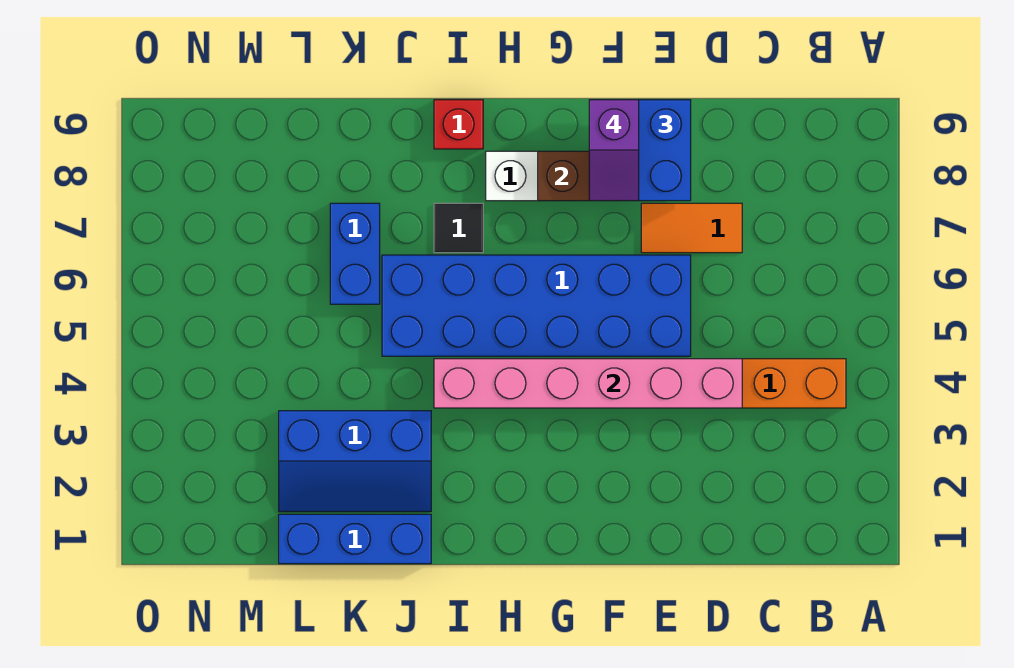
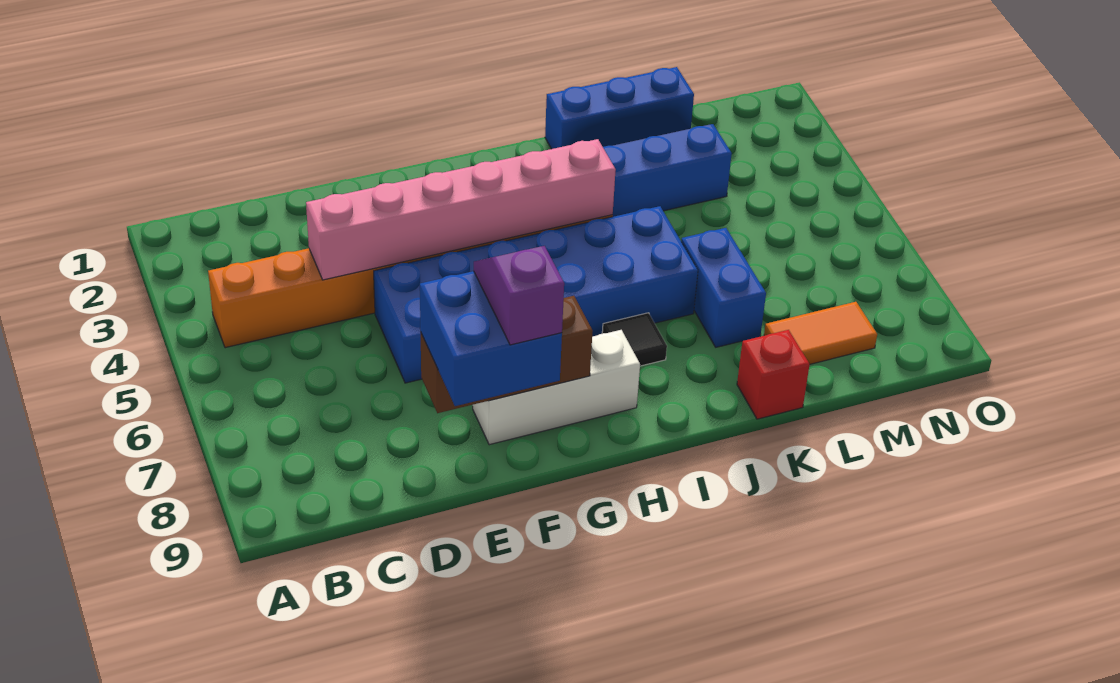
orange 1x2 tile [641,203,742,253] -> orange 1x2 tile moved to [764,302,877,364]
red 1x1 brick [434,100,483,149] -> red 1x1 brick moved to [737,330,810,419]

